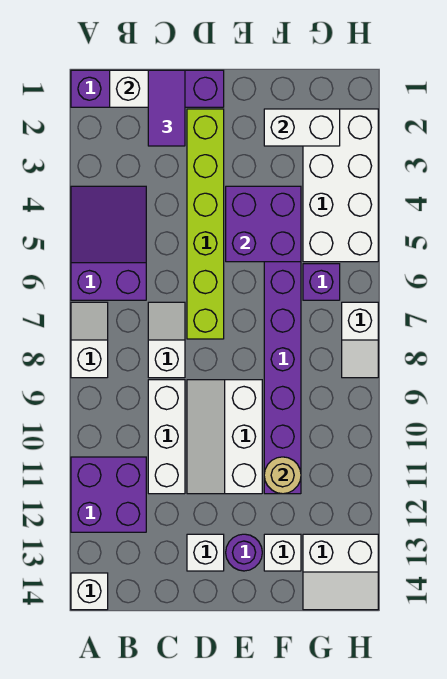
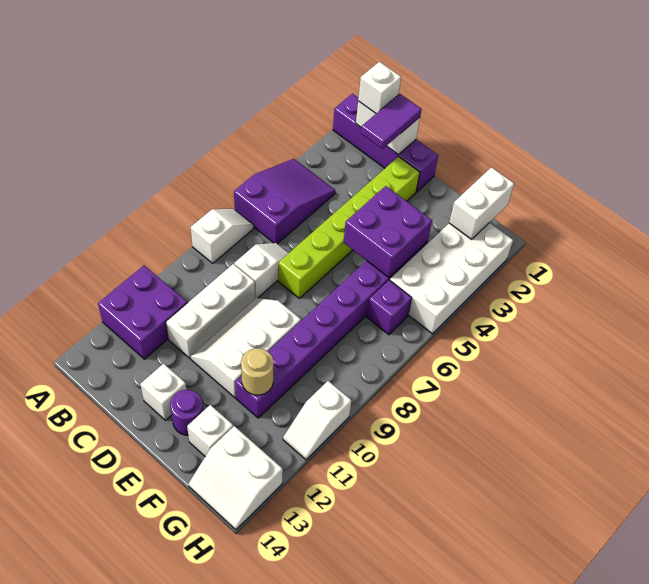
white 1x1 brick [71,573,108,610] -> white 1x1 brick moved to [358,62,401,113]
white 1x2 brick [264,109,340,146] -> white 1x2 brick turned to [449,167,514,239]
white 1x2 slope [342,302,378,378] -> white 1x2 slope moved to [283,381,351,460]

